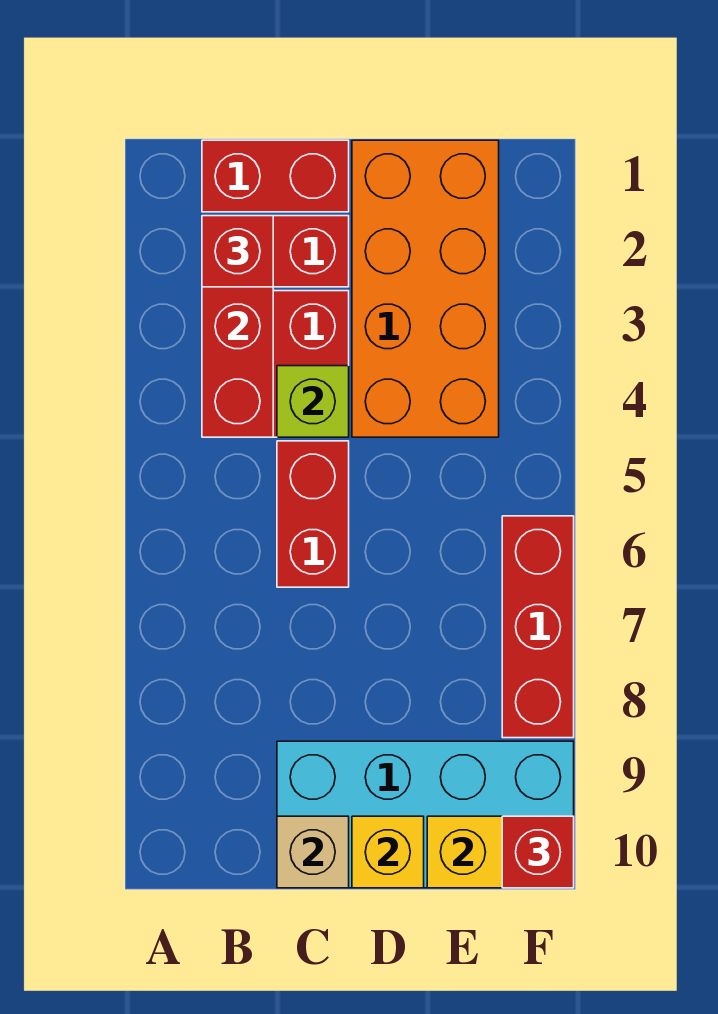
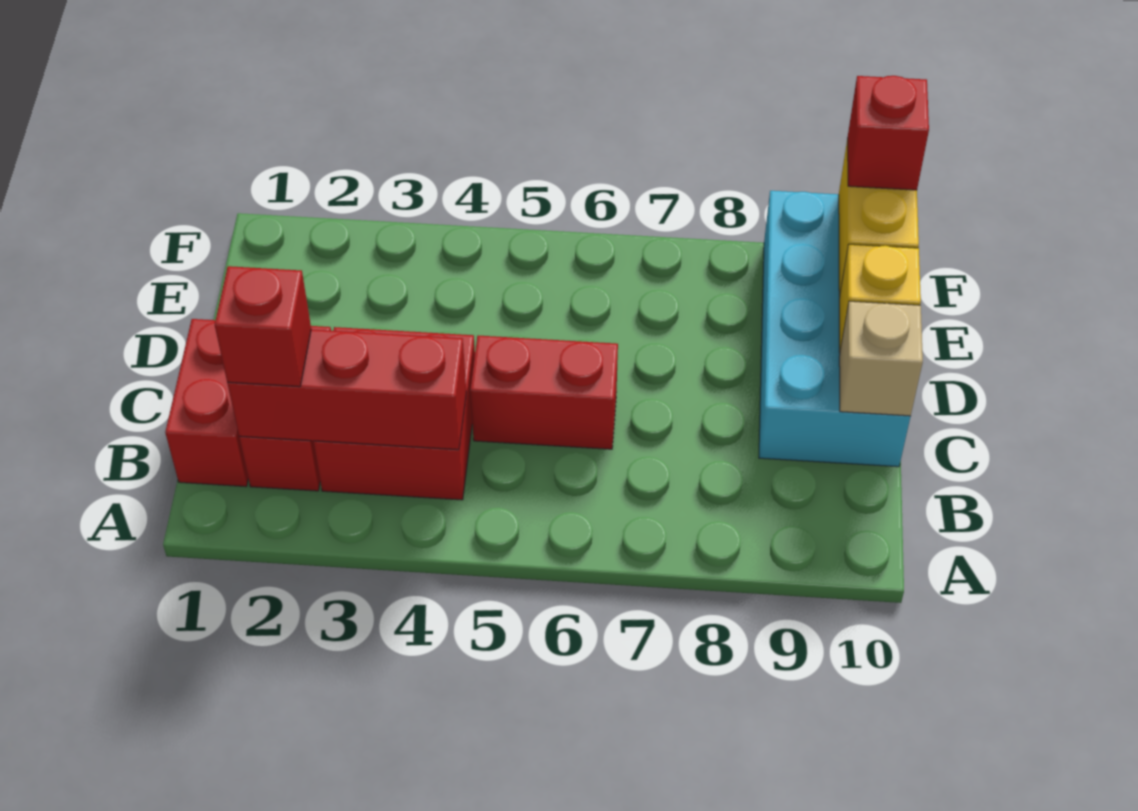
lime 1x1 brick [277,366,349,437] -> none
orange 2x4 brick [352,140,499,437] -> none
red 1x3 brick [502,516,574,738] -> none

